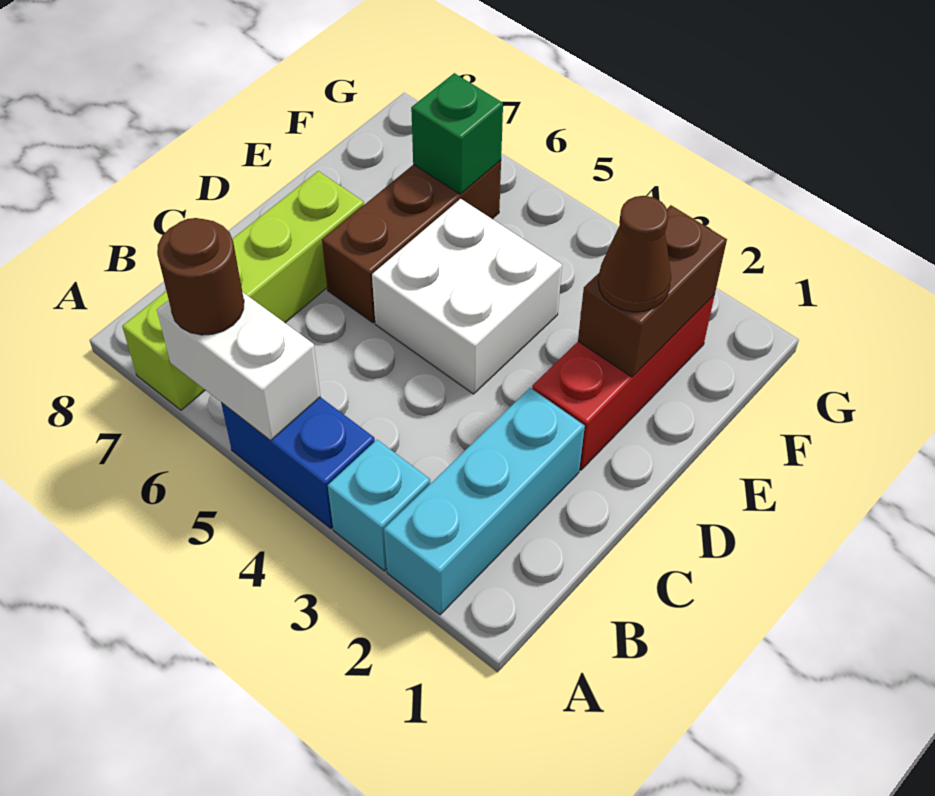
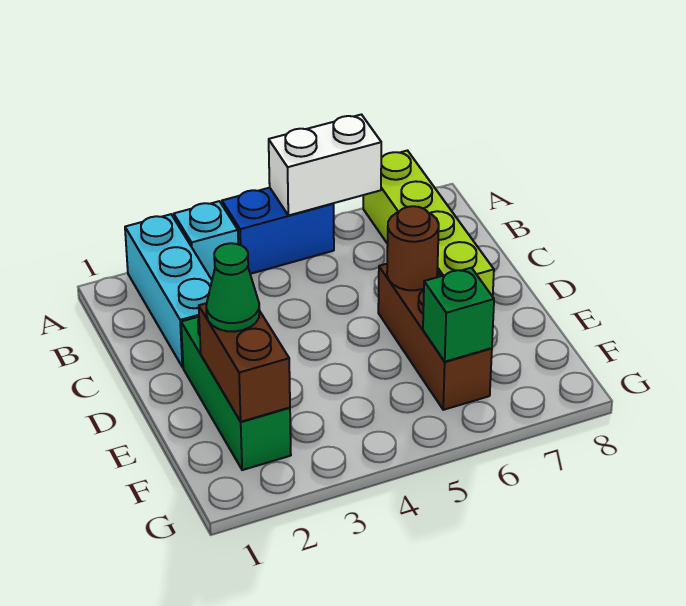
brown 1x1 round brick [157,218,244,335] -> brown 1x1 round brick moved to [387,206,439,290]
red 1x3 brick [532,294,715,470] -> green 1x3 brick [181,317,291,470]
white 2x2 brick [372,199,562,394] -> none
brown 1x1 cone [598,196,671,312] -> green 1x1 cone [206,243,260,332]

